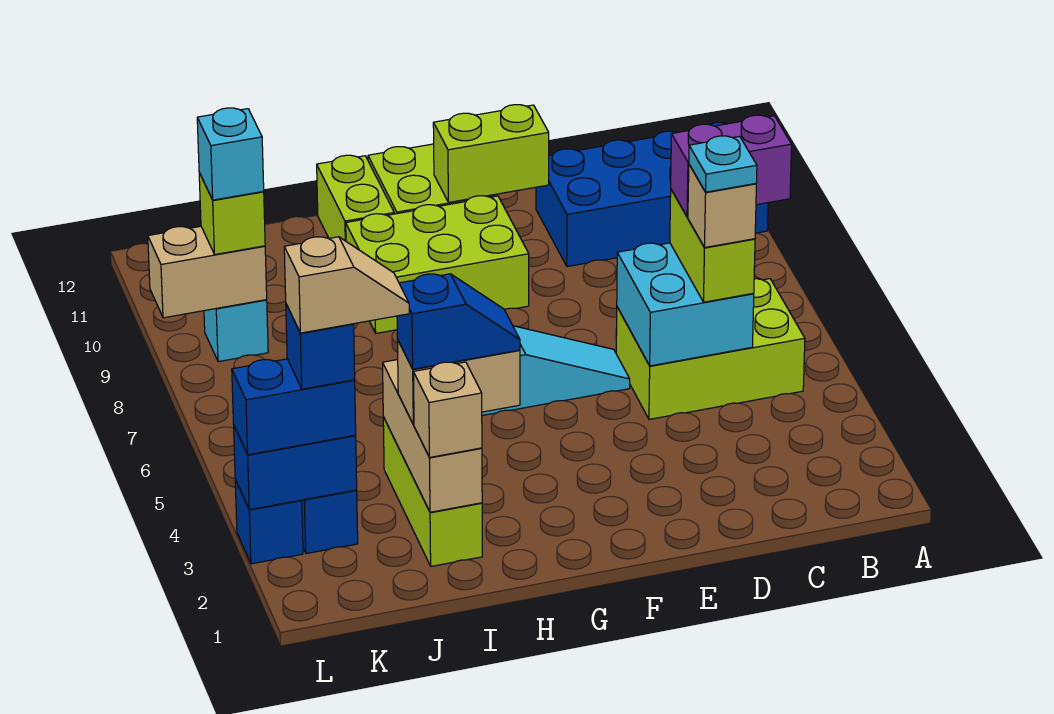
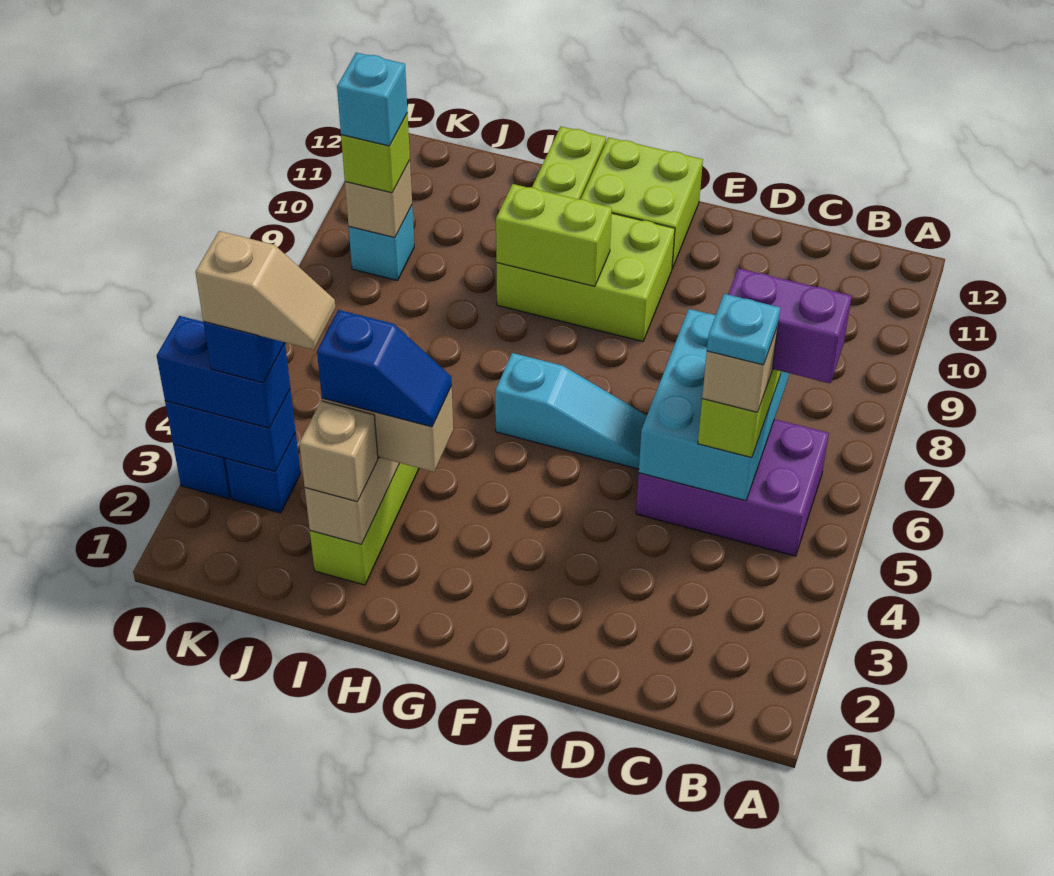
blue 2x4 brick [536,123,768,267] -> none
lime 2x3 brick [616,279,805,419] -> purple 2x3 brick [636,419,829,556]
cyan 2x2 brick [617,243,754,366] -> cyan 2x3 brick [639,309,789,501]
lime 1x2 brick [433,105,549,202] -> lime 1x2 brick moved to [496,184,612,286]
tan 1x2 brick [148,226,267,318] -> tan 1x1 brick [345,160,412,238]

